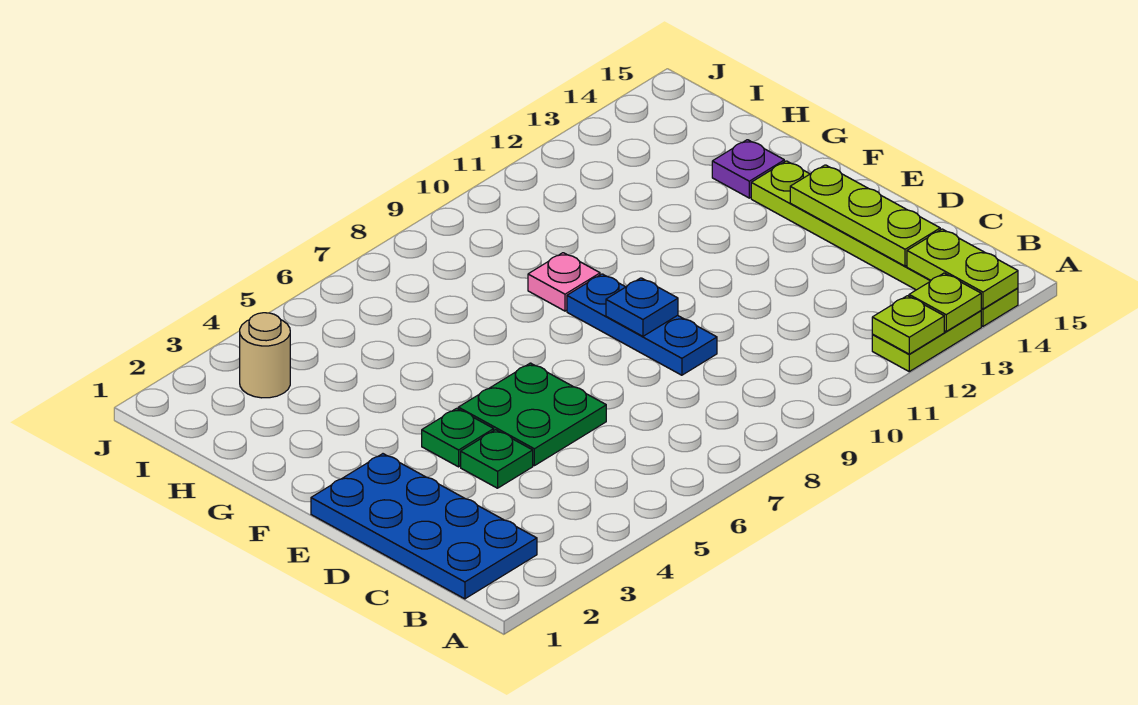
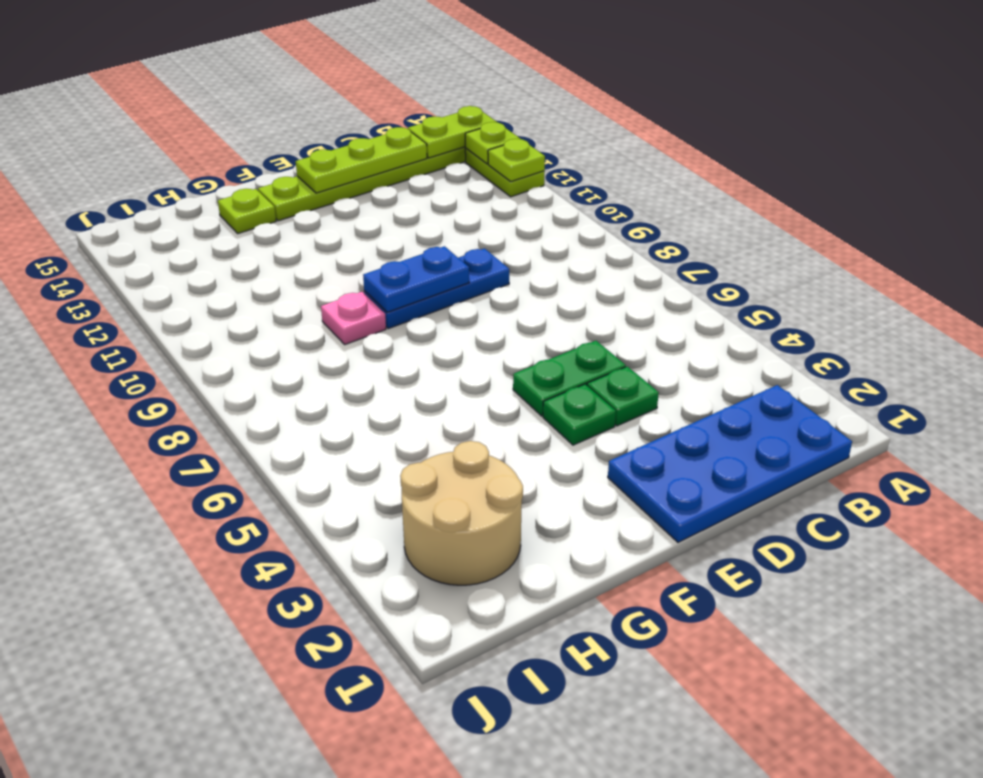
green 2x2 plate [458,363,606,466] -> green 1x2 plate [513,341,626,416]
blue 1x1 plate [606,278,678,336] -> blue 1x2 plate [363,246,469,312]
purple 1x1 plate [712,140,784,198] -> lime 1x1 plate [218,189,276,233]
tan 1x1 round brick [240,313,290,398] -> tan 2x2 round brick [400,441,523,585]

